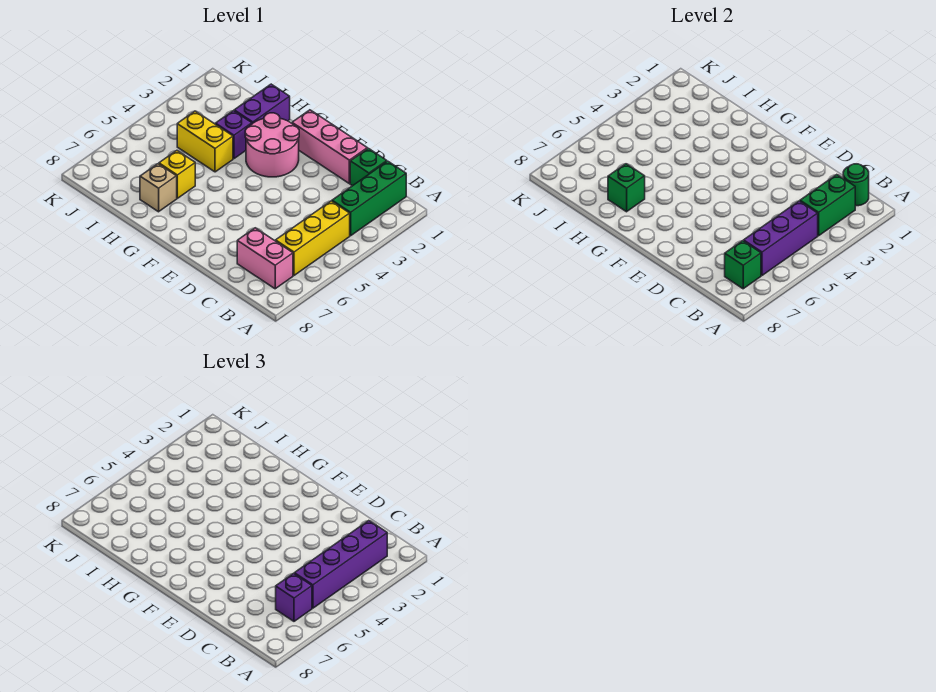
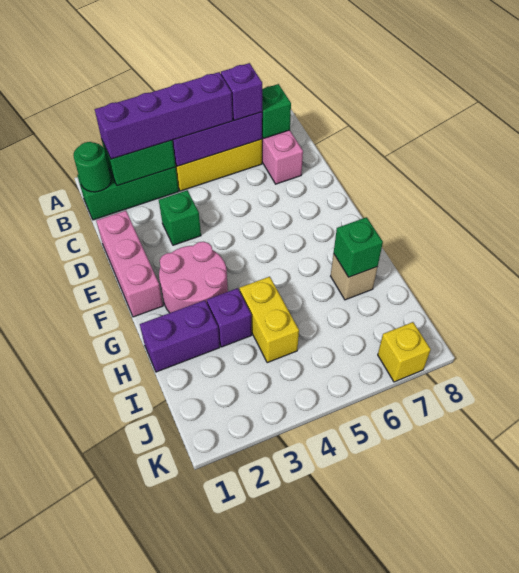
green 1x1 brick [350,148,387,186] -> green 1x1 brick moved to [159,190,201,245]
yellow 1x1 brick [159,151,195,198] -> yellow 1x1 brick moved to [378,322,431,382]

